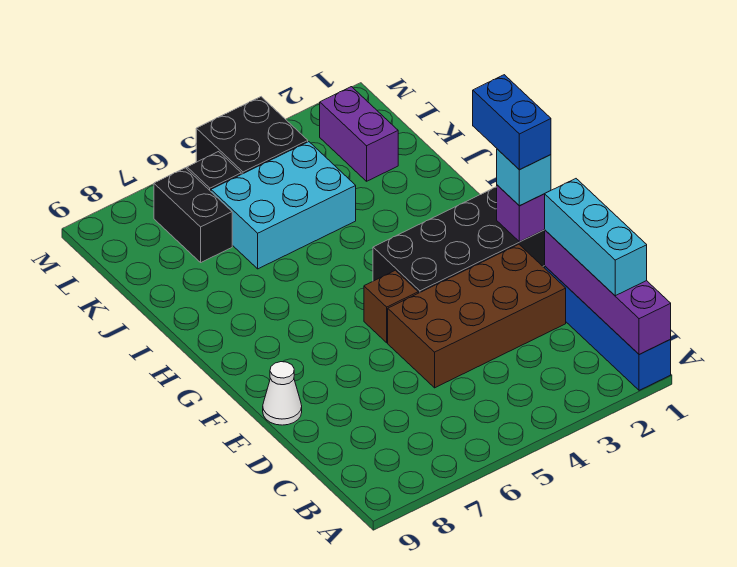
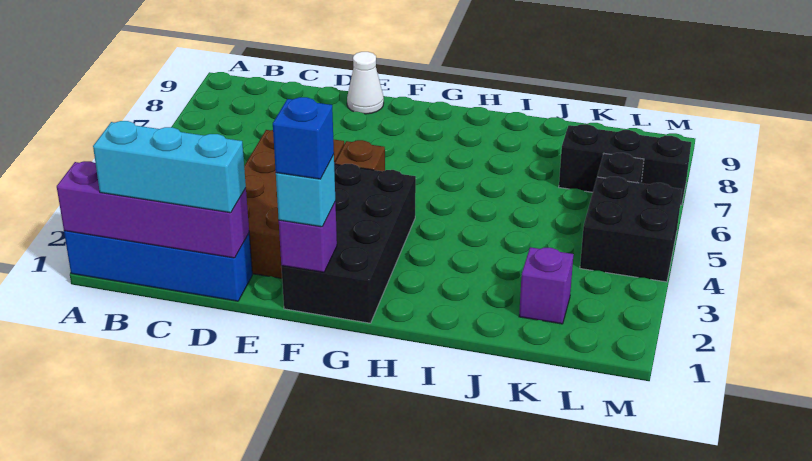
blue 1x2 brick [473,75,551,170] -> blue 1x1 brick [273,97,334,179]
cyan 2x3 brick [211,142,356,269] -> none
purple 1x2 brick [320,87,398,181] -> purple 1x1 brick [519,247,574,324]
black 1x2 brick [154,168,232,262] -> black 1x3 brick [559,124,691,205]

